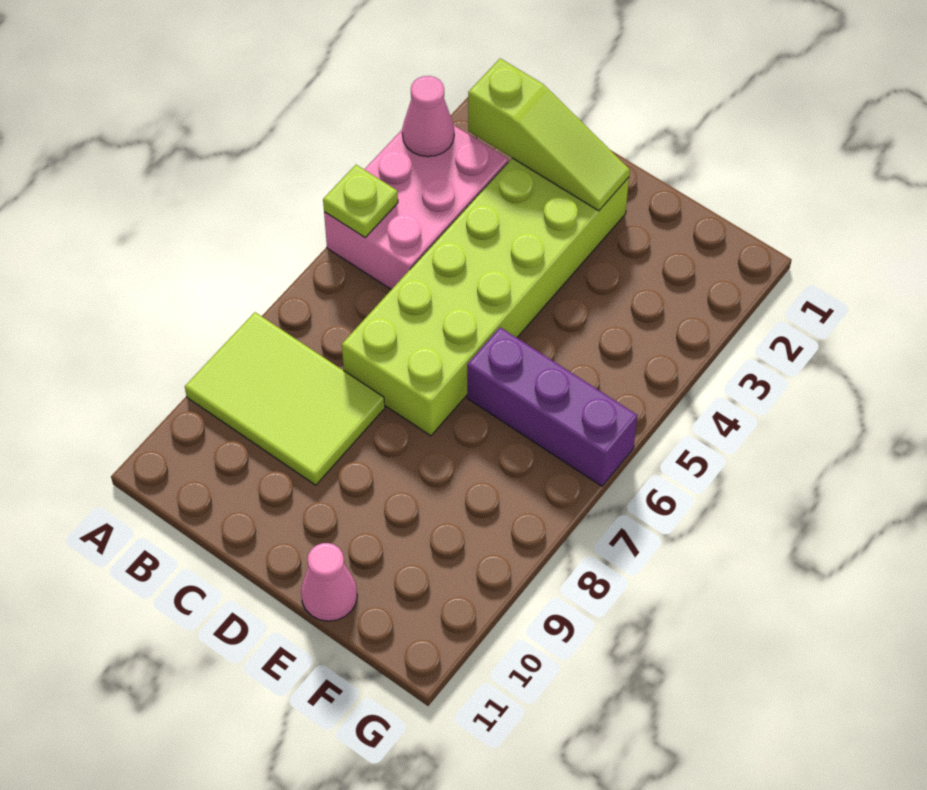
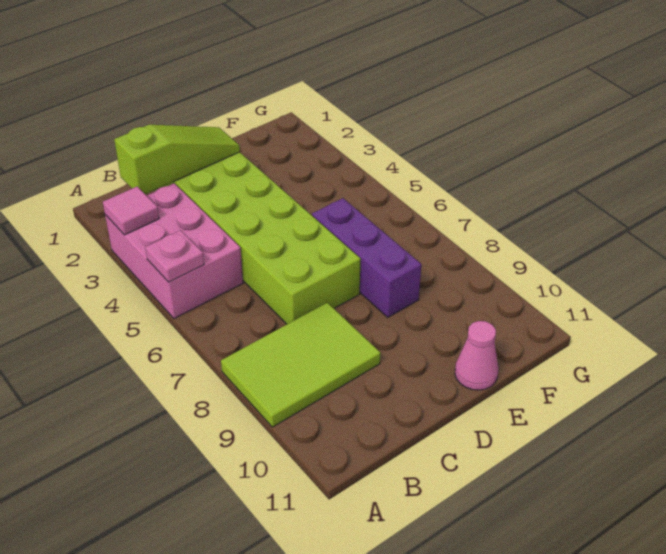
pink 1x1 cone [402,76,454,157] -> pink 1x1 tile [103,186,159,235]
lime 1x1 plate [323,165,398,237] -> pink 1x1 plate [145,230,204,282]
purple 1x3 brick [467,327,638,486] -> purple 1x3 brick turned to [312,198,421,317]

